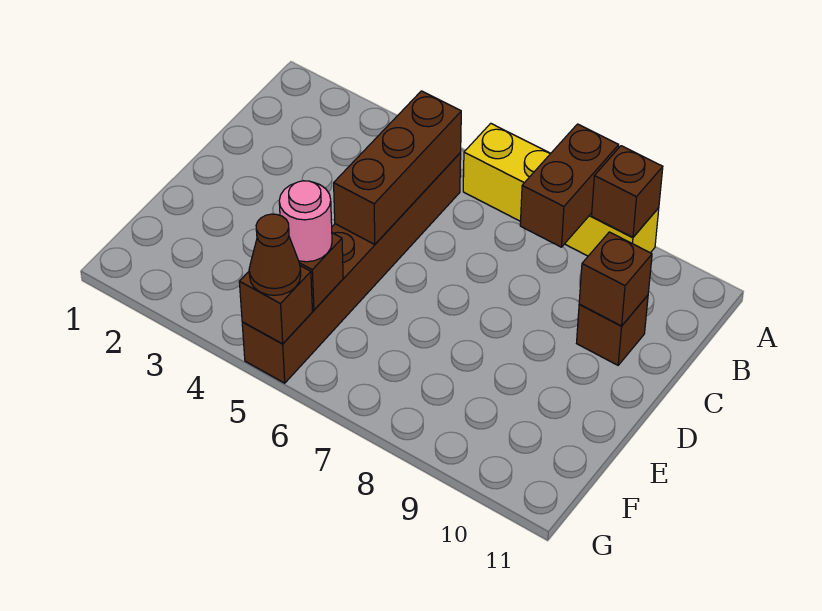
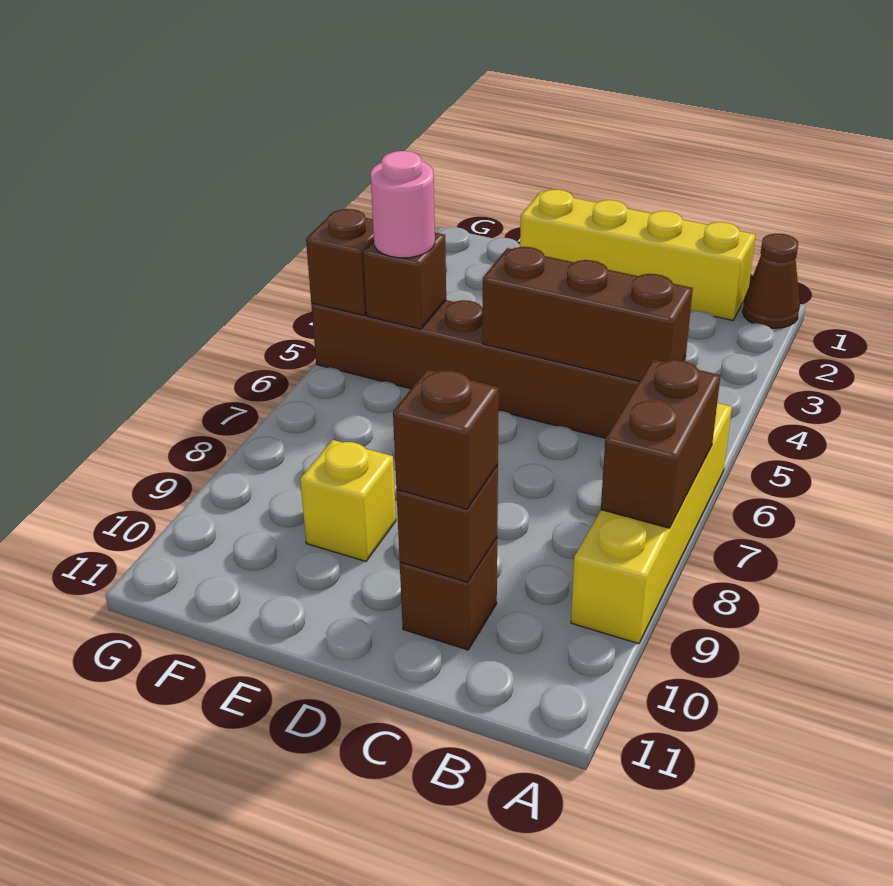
brown 1x2 brick [520,124,619,247] -> brown 1x2 brick turned to [601,359,721,528]
brown 1x1 brick [592,146,663,237] -> brown 1x1 brick moved to [393,369,499,509]
none -> yellow 1x4 brick [520,190,755,320]
none -> yellow 1x1 brick [300,440,396,561]
brown 1x1 cone [249,214,301,295] -> brown 1x1 cone moved to [742,234,800,328]

